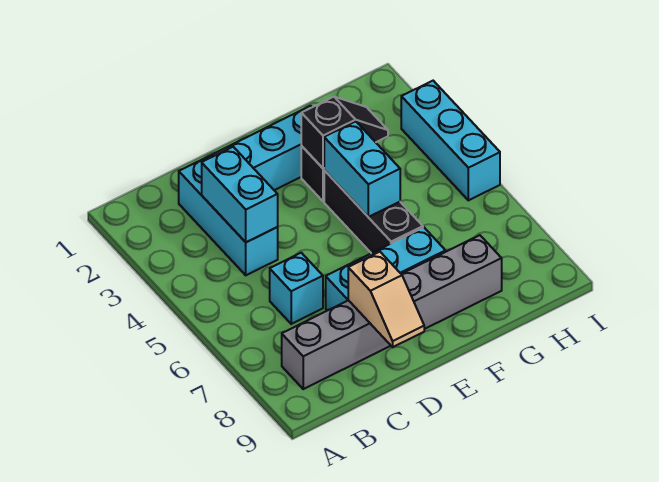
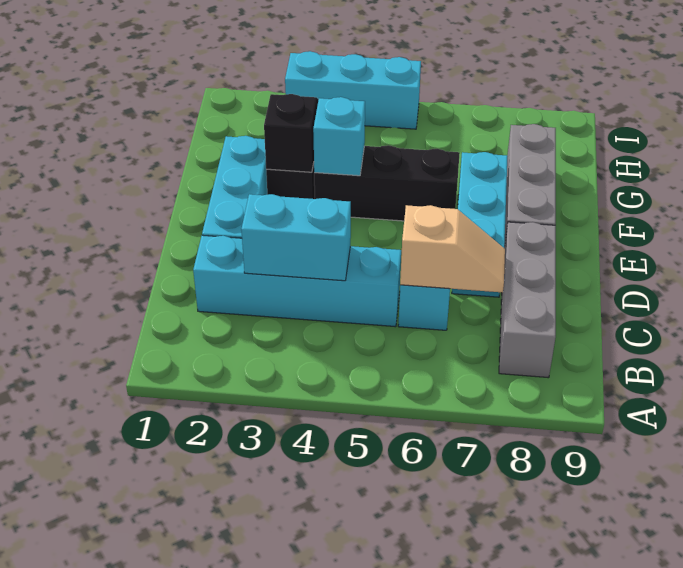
cyan 1x3 brick [179,156,278,275] -> cyan 1x4 brick [193,235,401,327]
tan 1x2 slope [348,252,424,347] -> tan 1x2 slope moved to [400,205,505,293]
cyan 1x2 brick [324,121,400,217] -> cyan 1x1 brick [313,97,365,176]

